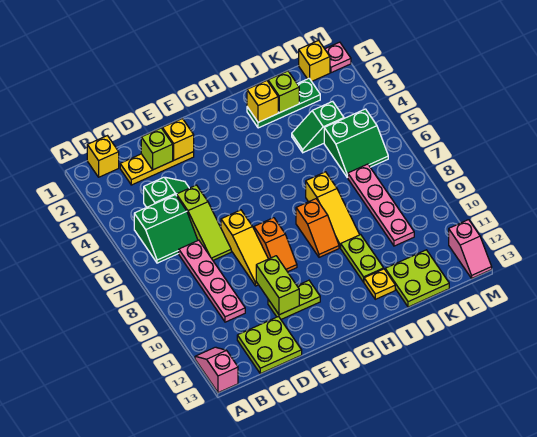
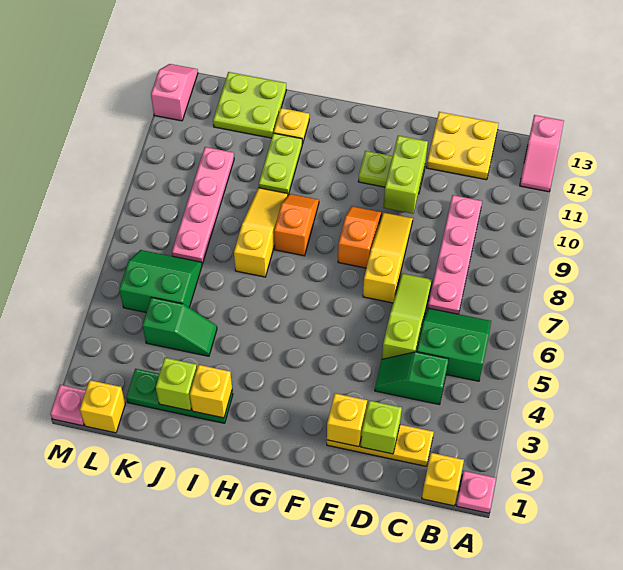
none -> pink 1x1 plate [456,471,496,513]
lime 2x2 plate [237,317,302,374] -> yellow 2x2 plate [427,112,499,180]

